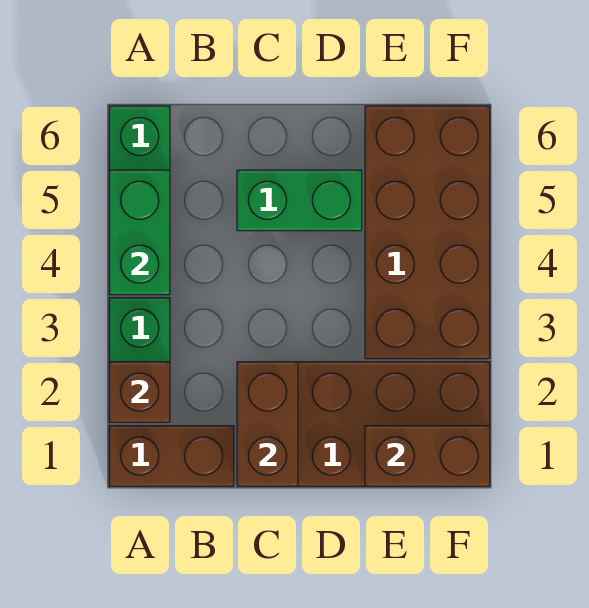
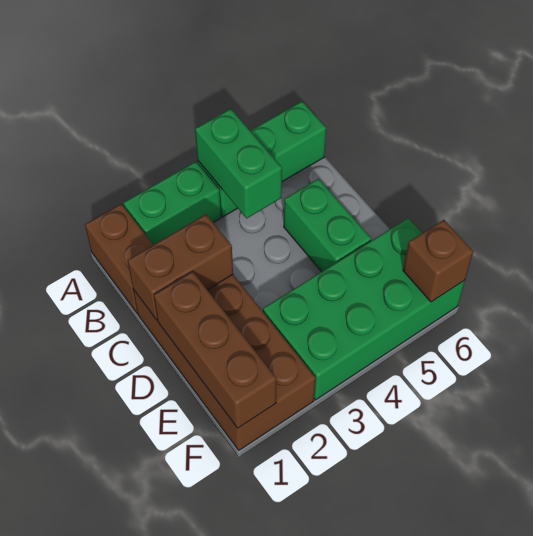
brown 1x1 brick [109,362,170,422] -> brown 1x1 brick moved to [403,220,473,302]
green 1x2 brick [109,170,170,295] -> green 1x2 brick turned to [195,109,282,218]
brown 1x2 brick [365,426,490,486] -> brown 1x3 brick [154,271,277,428]
brown 2x4 brick [365,106,490,359] -> green 2x4 brick [263,218,465,400]

